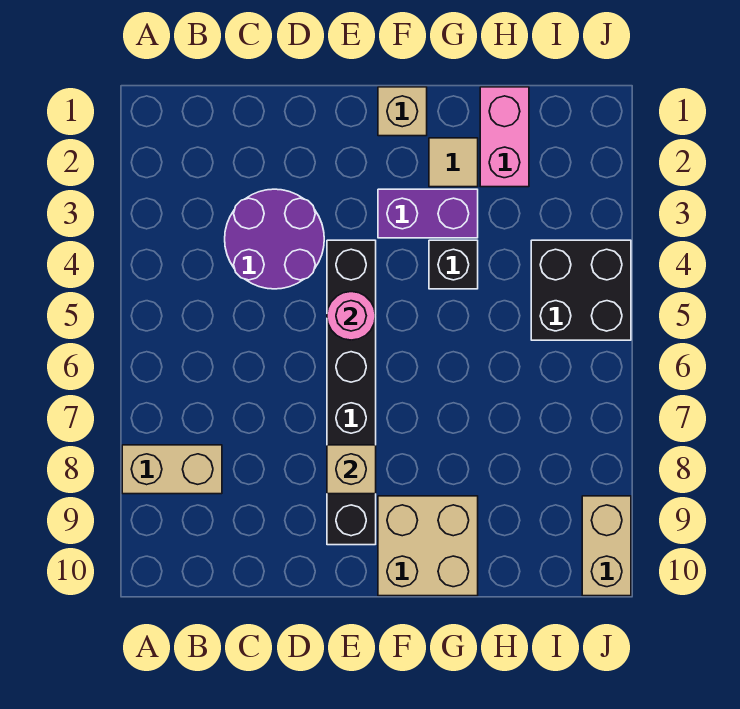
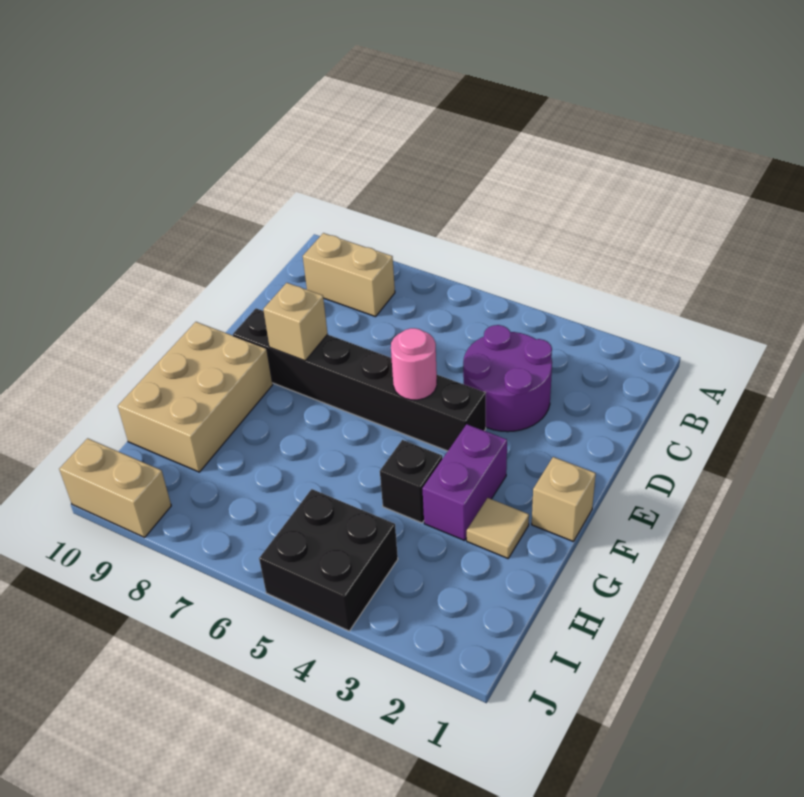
tan 1x2 brick [122,445,222,494] -> tan 1x2 brick turned to [303,233,395,317]
tan 2x2 brick [378,496,478,596] -> tan 2x3 brick [118,322,273,472]
pink 1x2 brick [480,87,529,187] -> none

